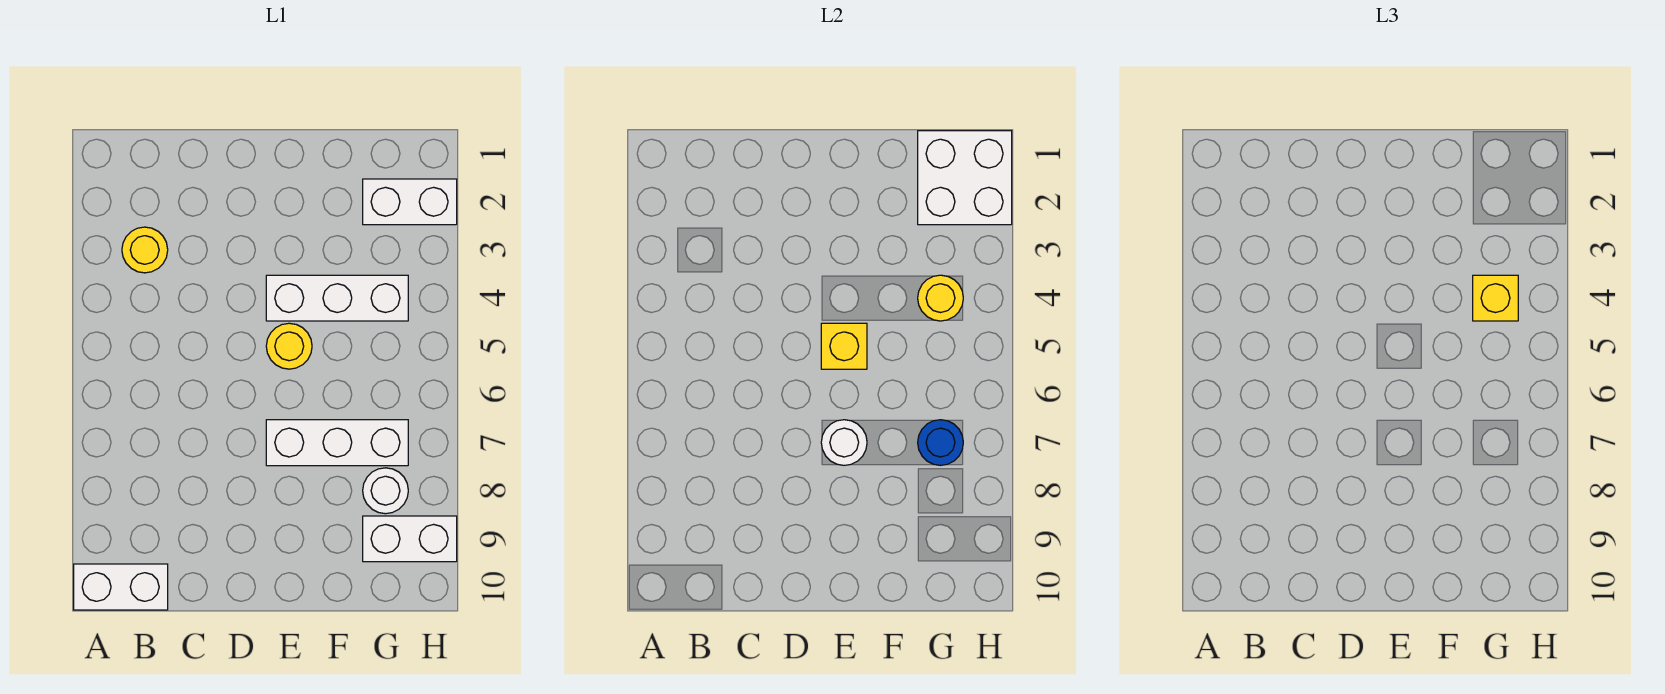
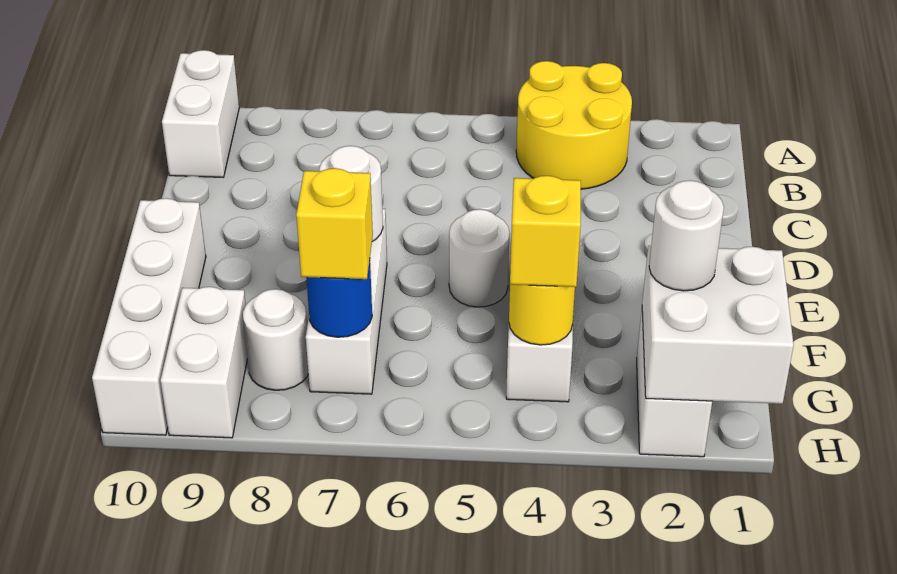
yellow 1x1 round brick [122,227,168,273] -> yellow 2x2 round brick [516,61,632,189]
yellow 1x1 round brick [266,323,312,369] -> white 1x1 round brick [449,209,509,307]
yellow 1x1 brick [821,323,867,369] -> yellow 1x1 brick moved to [296,168,373,279]
none -> white 1x4 brick [92,198,206,435]
none -> white 1x1 round brick [649,180,724,291]

